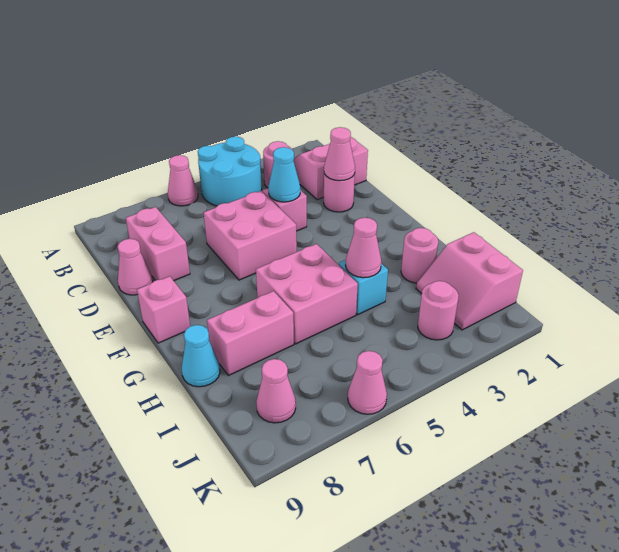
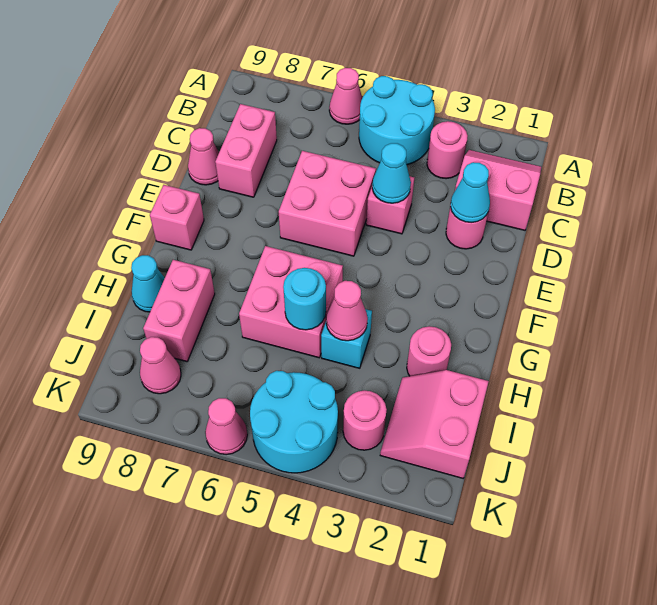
pink 1x1 cone [324,127,355,181] -> cyan 1x1 cone [450,162,490,223]
none -> cyan 1x1 round brick [283,268,326,330]
pink 1x2 brick [207,291,294,375] -> pink 1x2 brick turned to [143,260,215,362]
none -> cyan 2x2 round brick [250,371,338,473]

